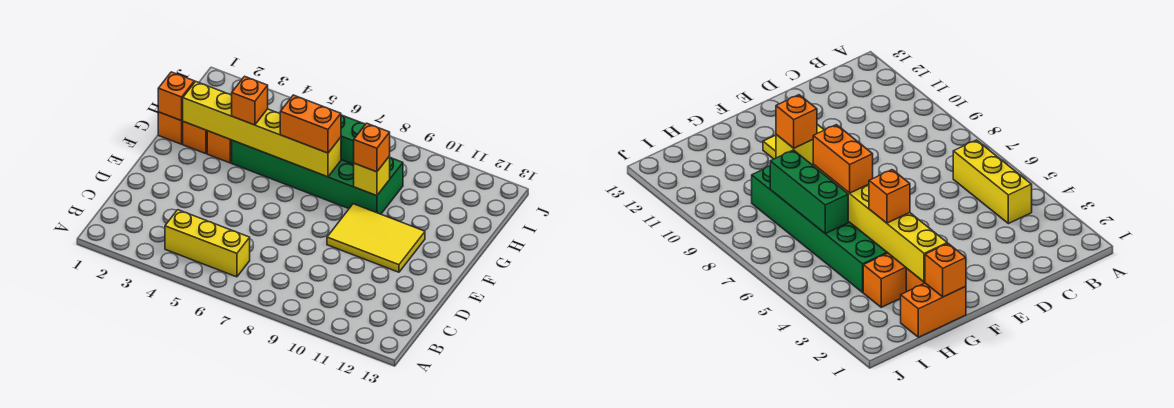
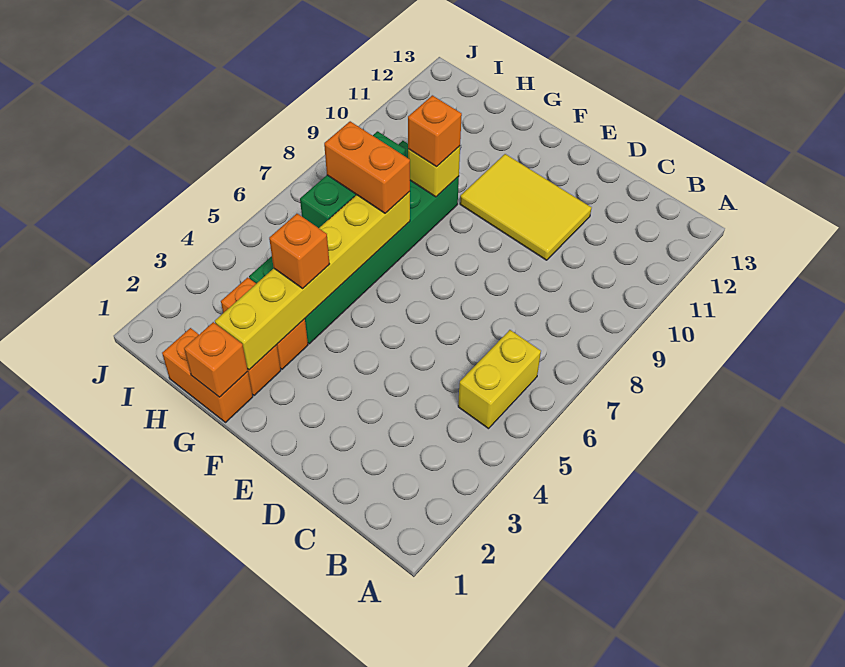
yellow 1x3 brick [165,210,250,277] -> yellow 1x2 brick [458,330,541,429]
yellow 2x3 tile [327,204,425,272] -> yellow 2x3 tile turned to [460,154,592,260]
orange 1x2 brick [280,95,341,153] -> orange 1x2 brick turned to [324,121,410,213]

